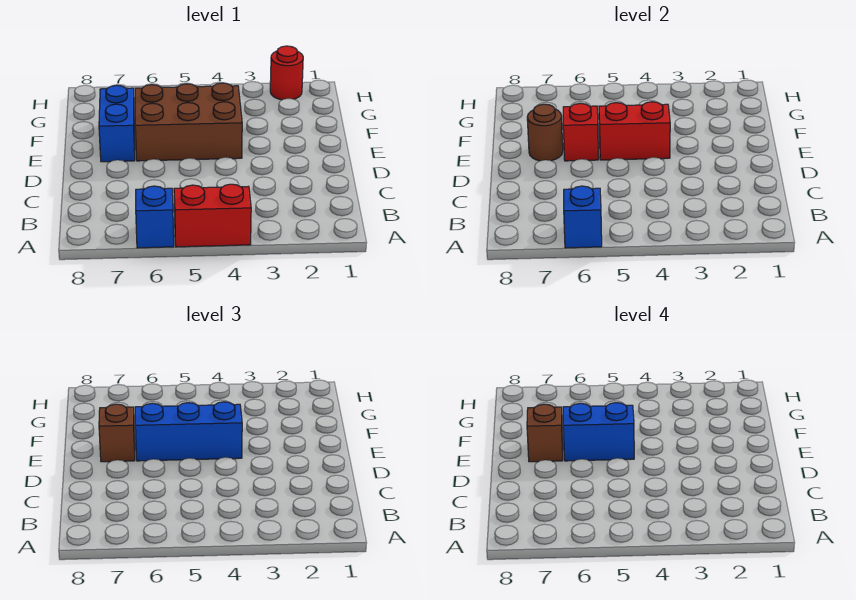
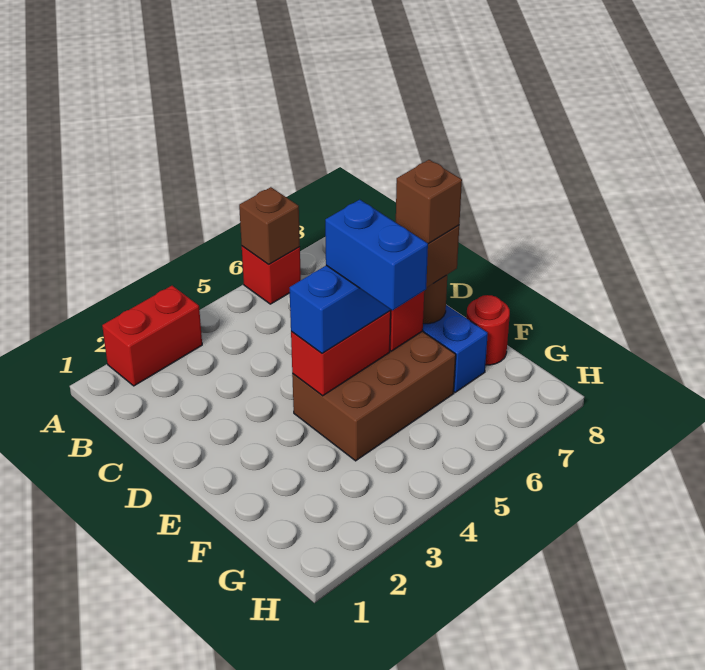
red 1x2 brick [174,184,251,247] -> red 1x2 brick moved to [102,286,202,386]
blue 1x1 brick [136,186,174,248] -> red 1x1 brick [242,246,301,304]
blue 1x1 brick [564,186,602,248] -> brown 1x1 brick [239,187,300,264]
blue 1x2 brick [563,403,634,461] -> blue 1x2 brick turned to [325,200,428,311]
red 1x1 round brick [270,46,303,100] -> red 1x1 round brick moved to [466,295,510,365]

